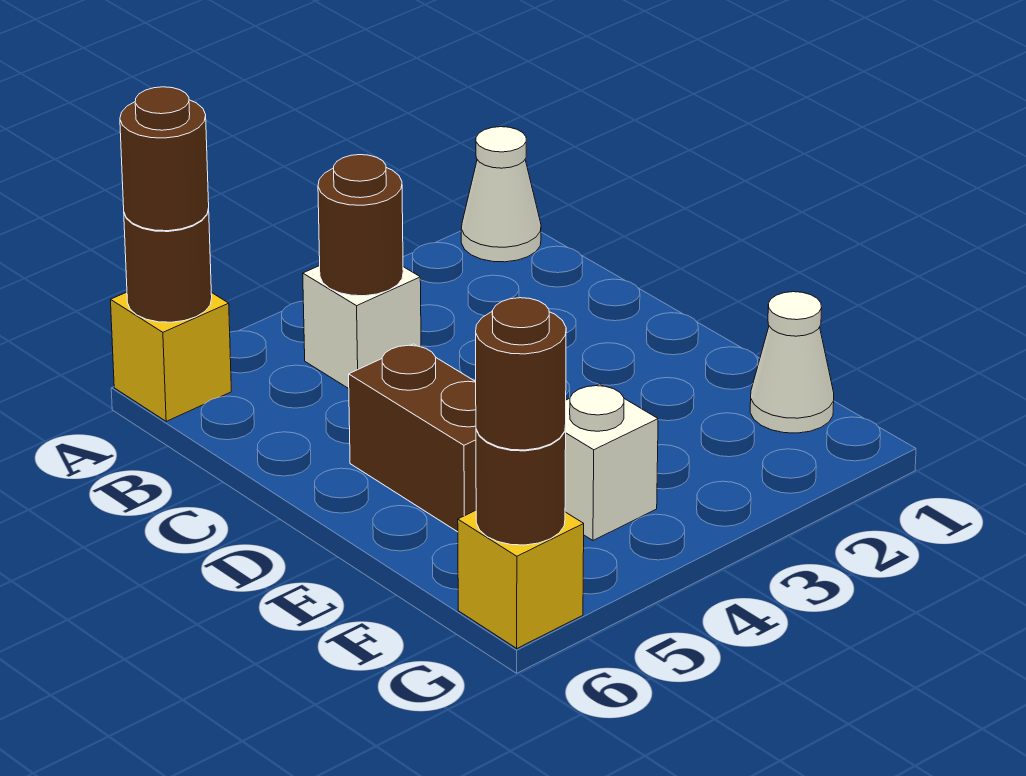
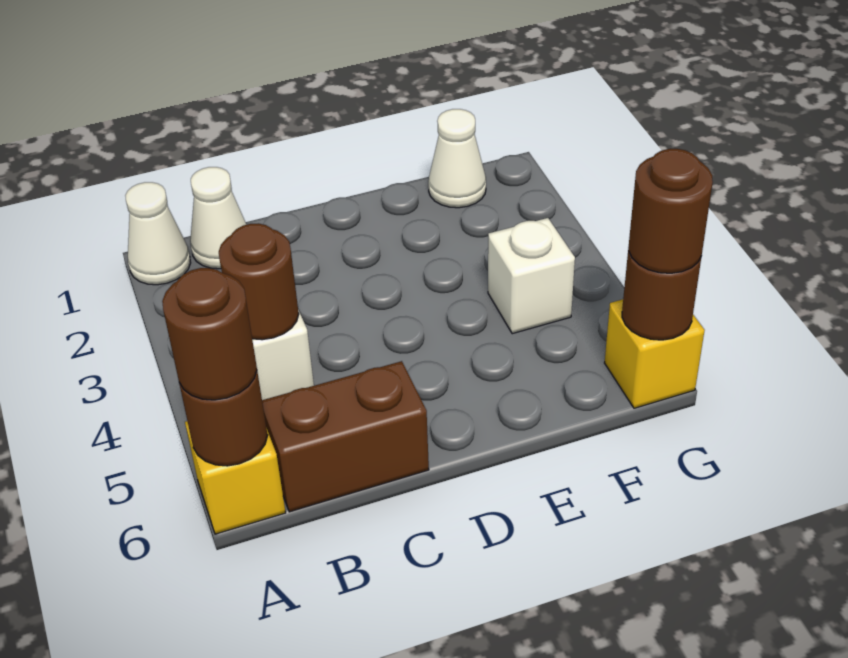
none -> white 1x1 cone [190,167,246,269]
brown 1x2 brick [349,344,476,532] -> brown 1x2 brick moved to [262,361,429,512]

